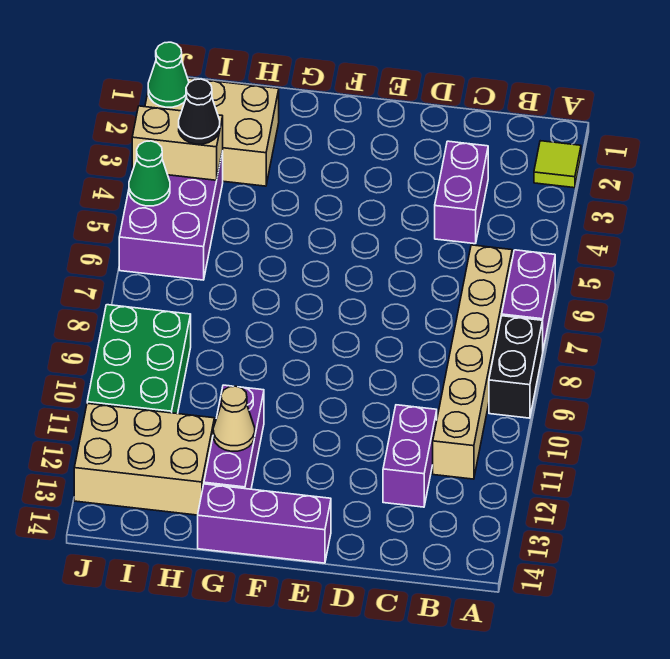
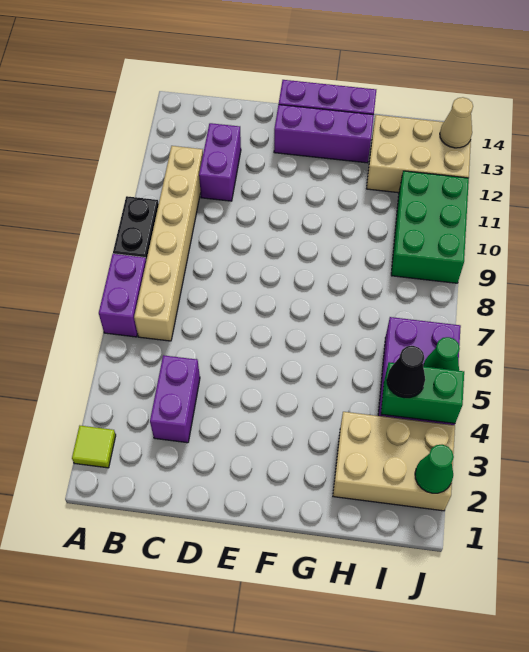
purple 1x3 brick [204,385,264,489] -> purple 1x3 brick turned to [274,105,374,163]
tan 1x1 cone [213,386,255,451] -> tan 1x1 cone moved to [440,97,473,148]
tan 1x2 brick [132,106,223,180] -> green 1x2 brick [381,362,464,423]

